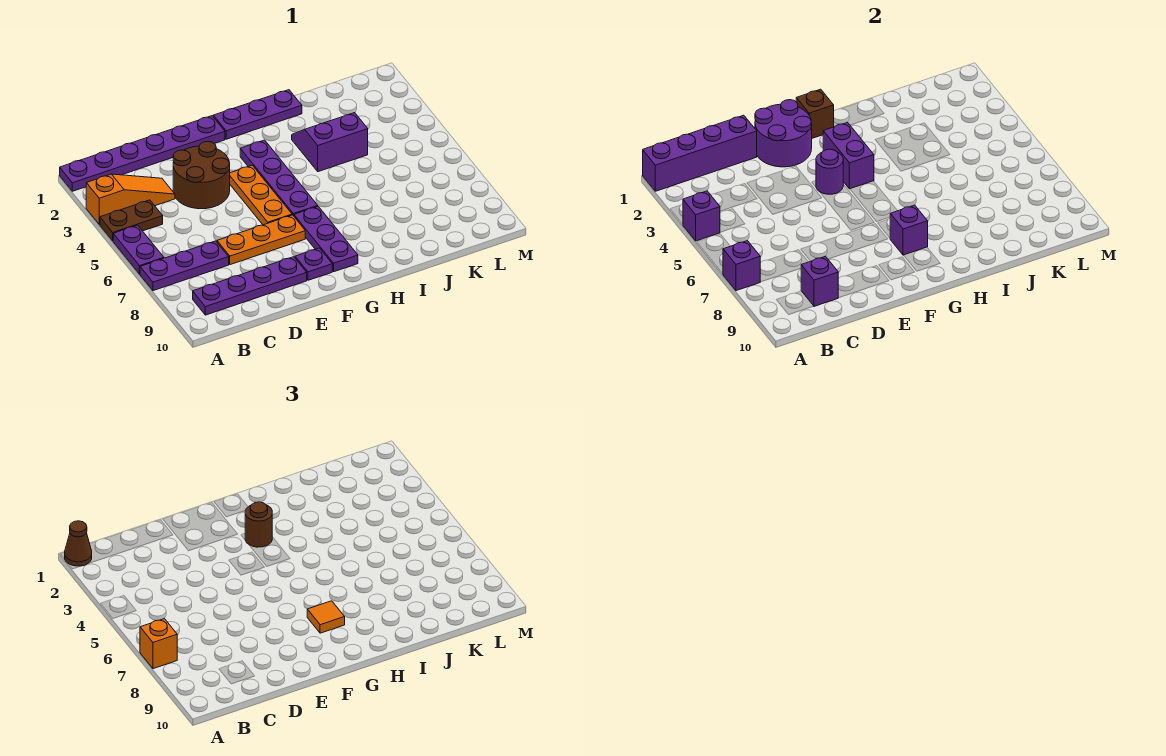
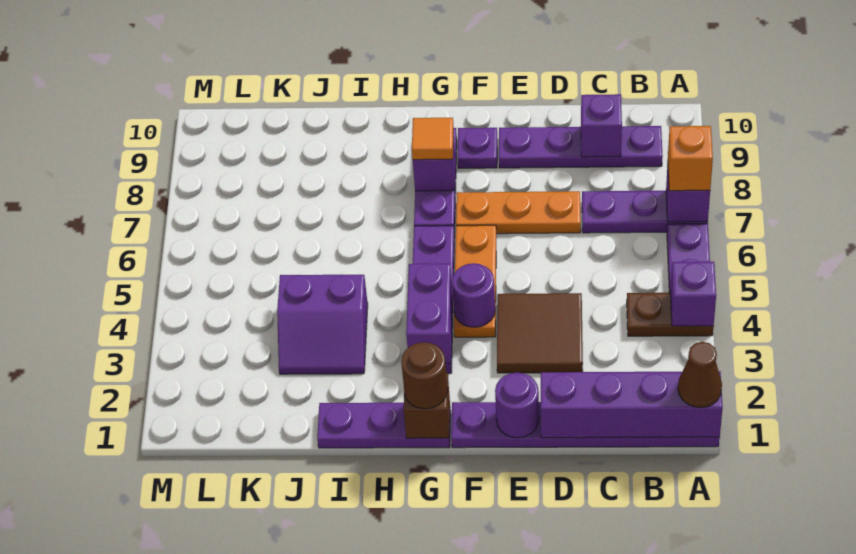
orange 1x3 slope [86,174,175,224] -> none
brown 2x2 round brick [173,141,230,209] -> brown 2x2 tile [497,293,583,373]
purple 2x2 round brick [755,100,812,167] -> purple 1x1 round brick [495,372,539,438]
brown 1x1 round brick [245,502,272,547] -> brown 1x1 round brick moved to [401,342,447,409]

